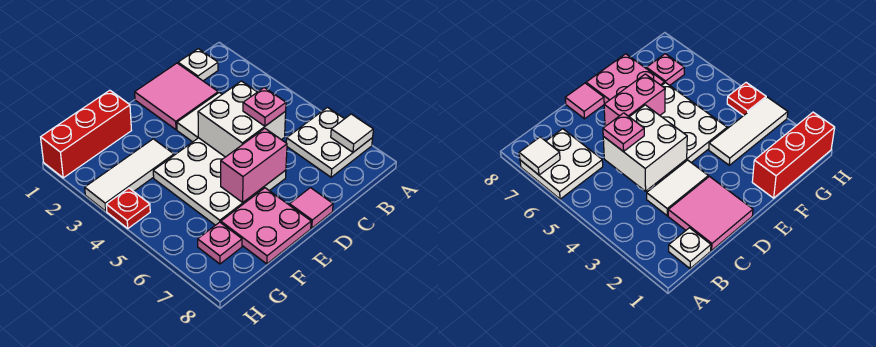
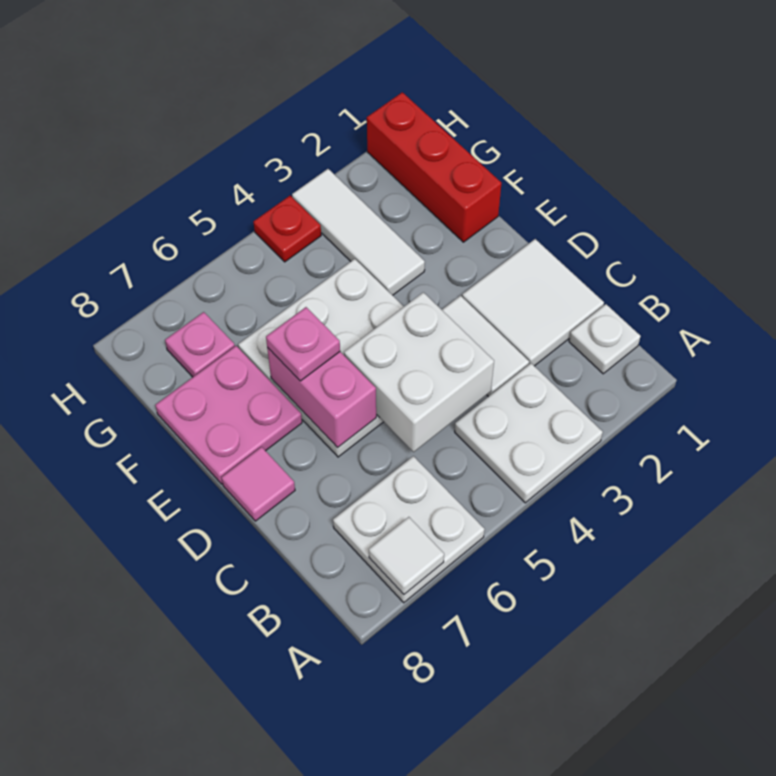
none -> white 2x2 plate [455,363,603,503]
pink 2x2 tile [135,63,218,130] -> white 2x2 tile [462,239,604,366]
pink 1x1 plate [243,88,286,126] -> pink 1x1 plate moved to [266,307,340,381]

